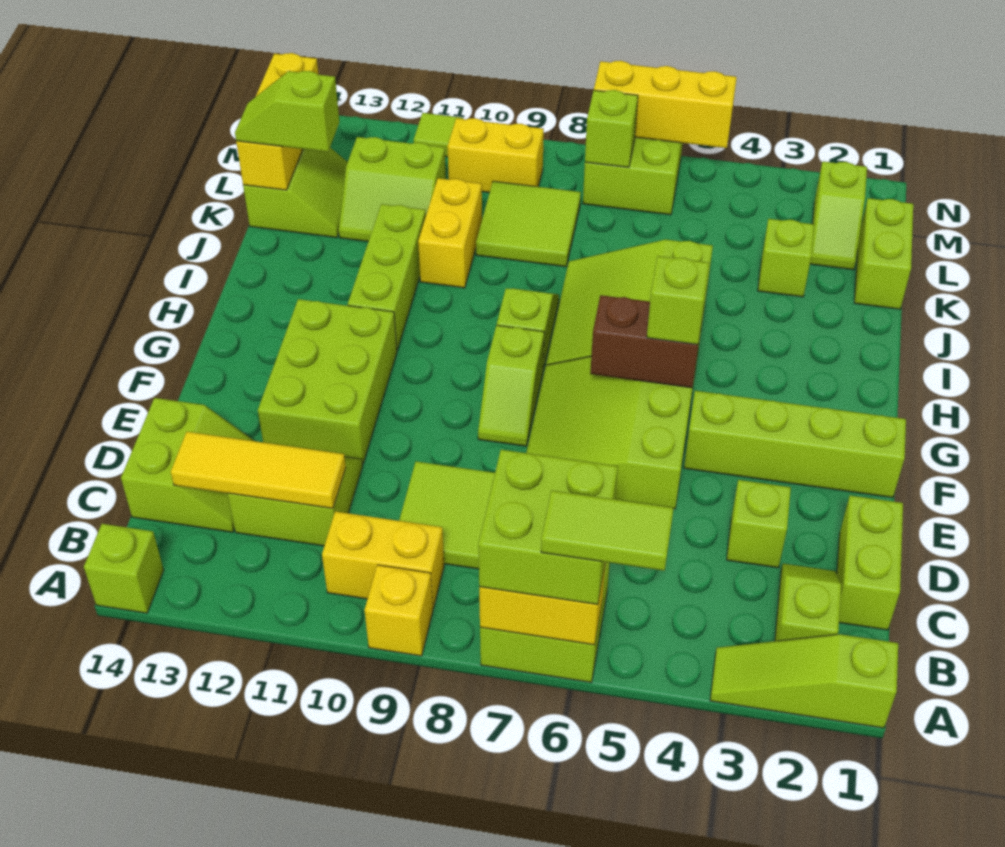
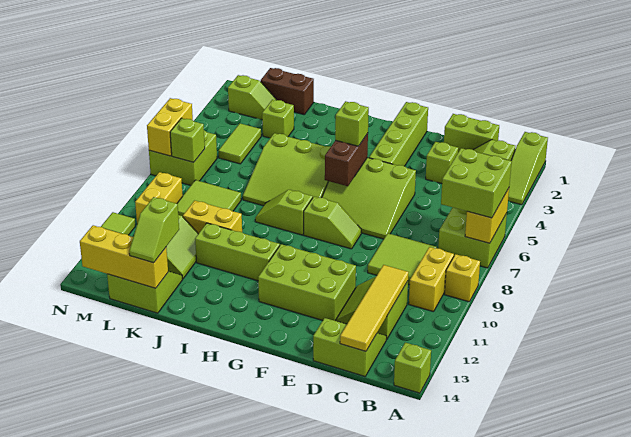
lime 1x2 tile [541,490,674,571] -> lime 1x2 tile moved to [218,123,261,164]
yellow 1x3 tile [171,432,346,508] -> yellow 1x4 tile [340,265,409,351]
lime 1x2 brick [854,198,913,309] -> brown 1x2 brick [261,68,314,115]
yellow 1x3 brick [594,61,737,148] -> yellow 1x2 brick [147,98,193,156]

